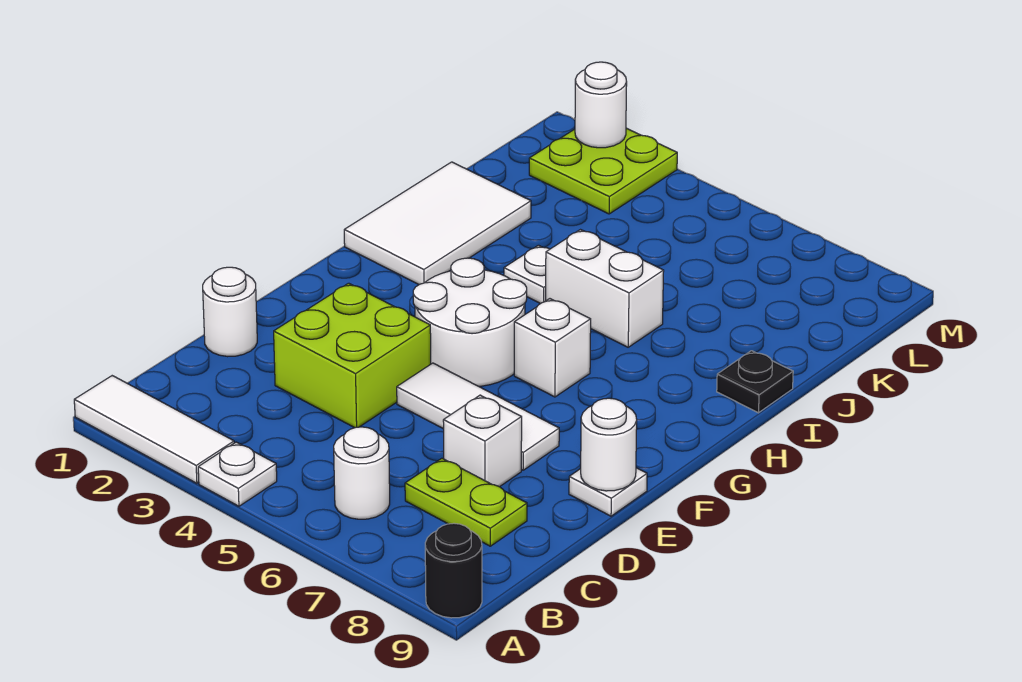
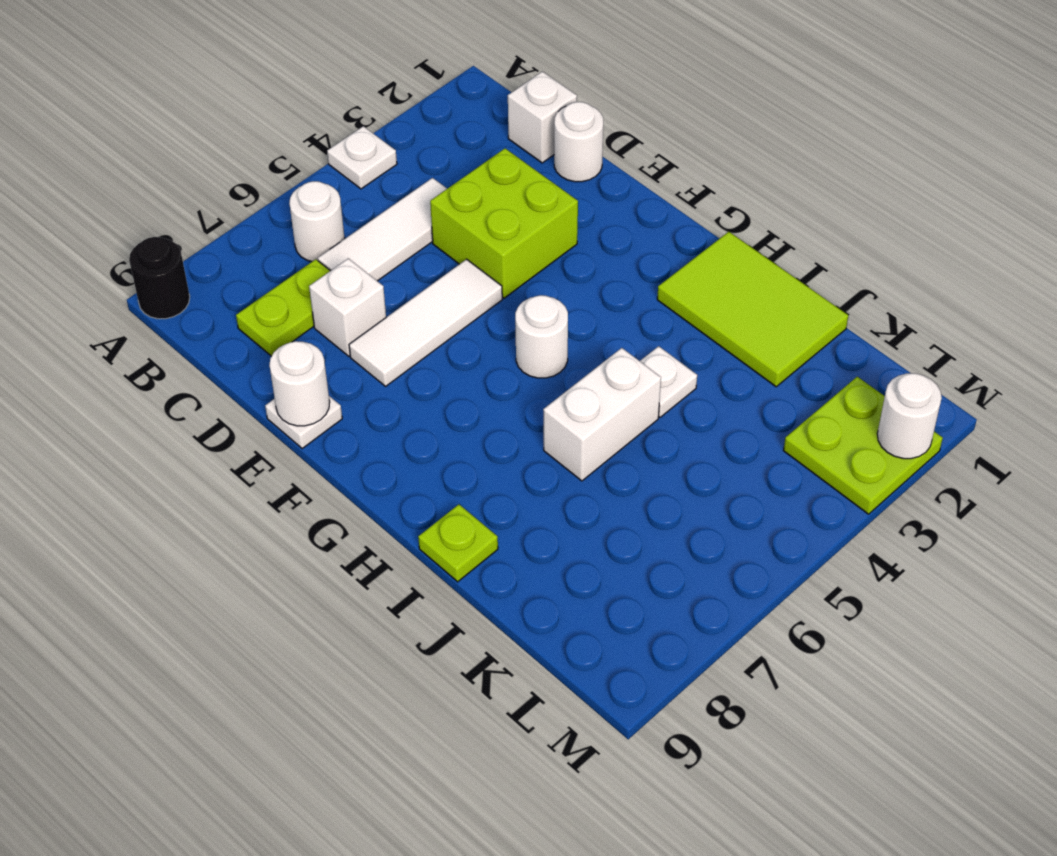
white 1x3 tile [74,376,234,483] -> white 1x3 tile moved to [318,178,447,281]
white 2x2 round brick [413,258,527,386] -> white 1x1 round brick [515,295,568,378]
white 1x1 brick [514,299,591,397] -> white 1x1 brick moved to [508,71,577,163]
white 2x3 tile [344,162,531,284] -> lime 2x3 tile [657,232,848,387]
black 1x1 plate [717,351,793,413] -> lime 1x1 plate [418,504,498,582]

